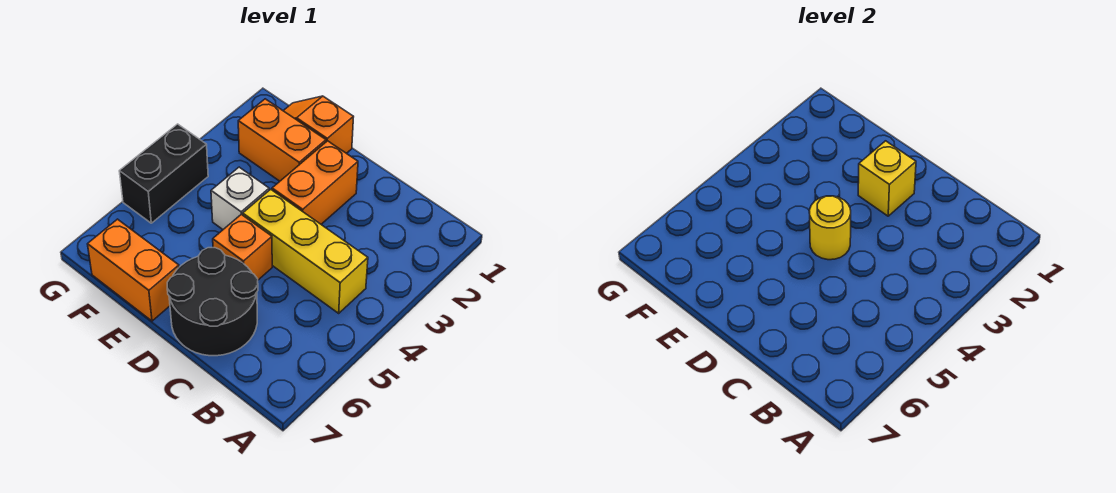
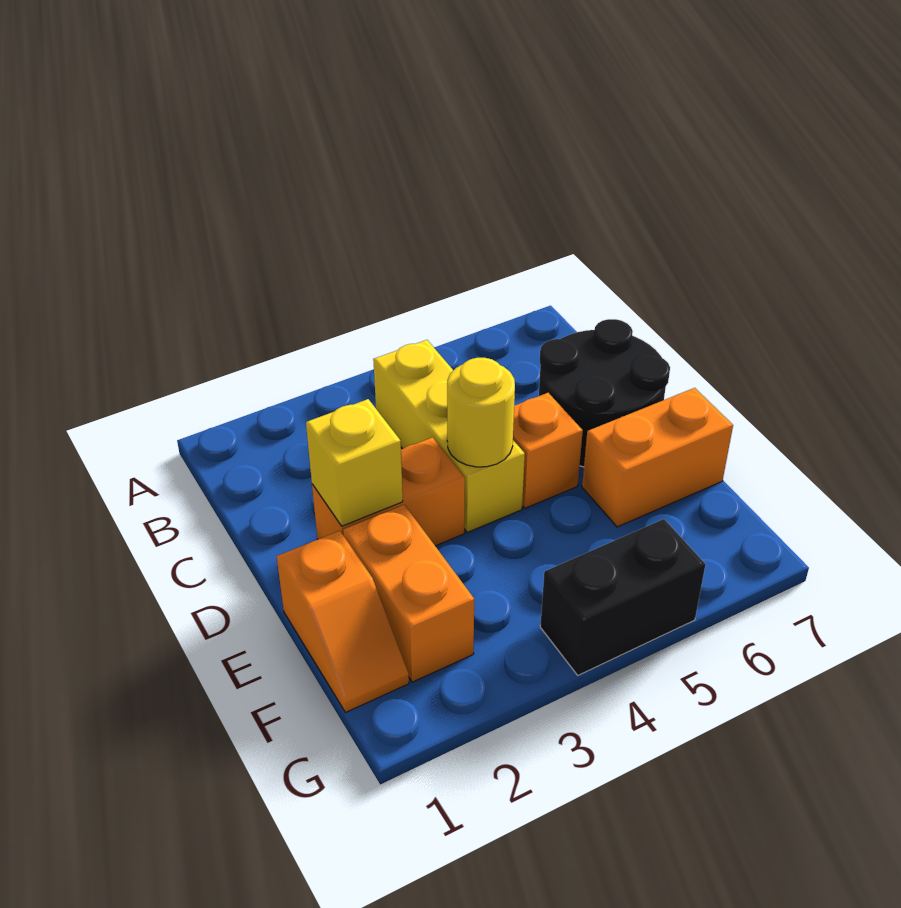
white 1x1 brick [211,167,269,229] -> none
orange 1x2 brick [88,219,179,321] -> orange 1x2 brick turned to [582,388,733,527]

